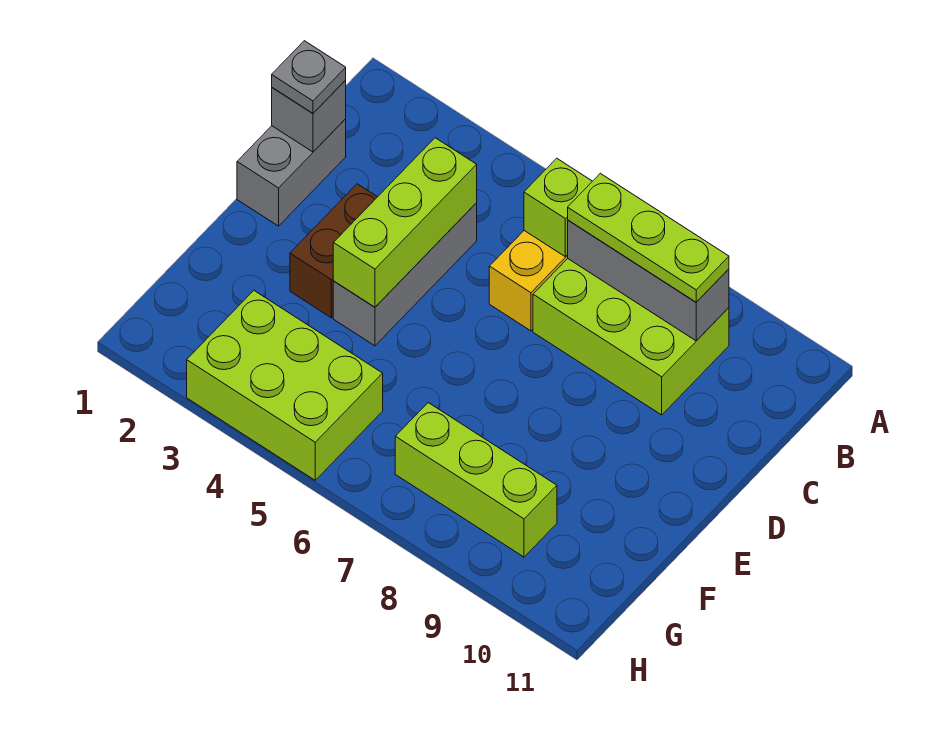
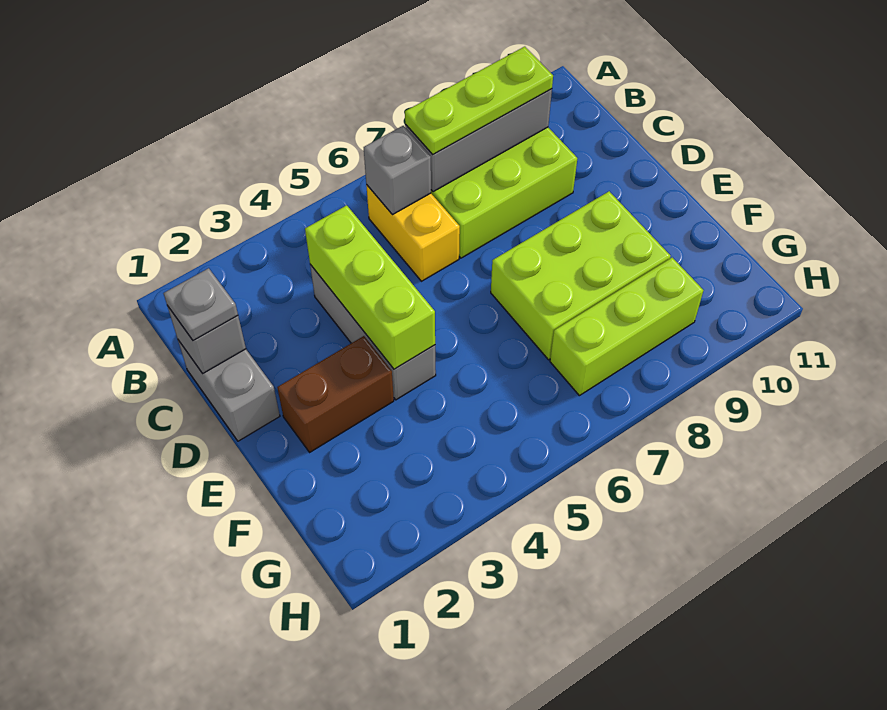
lime 1x1 brick [524,158,592,256] -> grey 1x1 brick [364,126,431,215]
brown 1x2 brick [290,184,377,318] -> brown 1x2 brick turned to [277,336,394,452]
lime 2x3 brick [187,291,383,480] -> lime 2x3 brick moved to [491,191,671,360]

